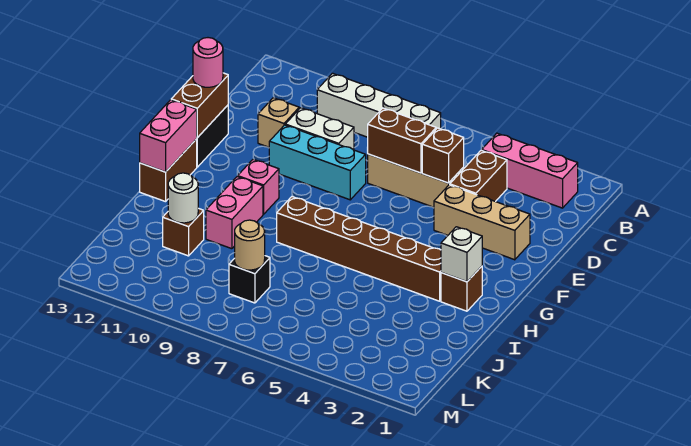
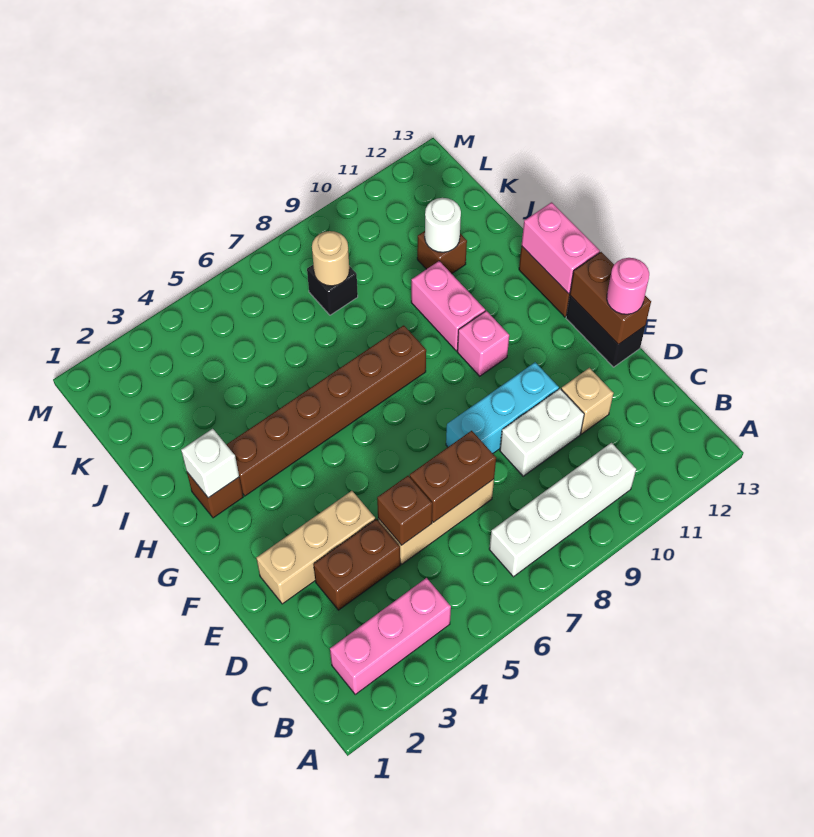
brown 1x2 brick [450,150,507,202] -> brown 1x2 brick turned to [313,519,400,610]

